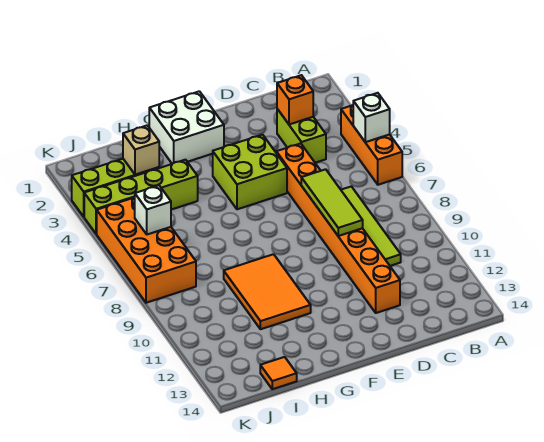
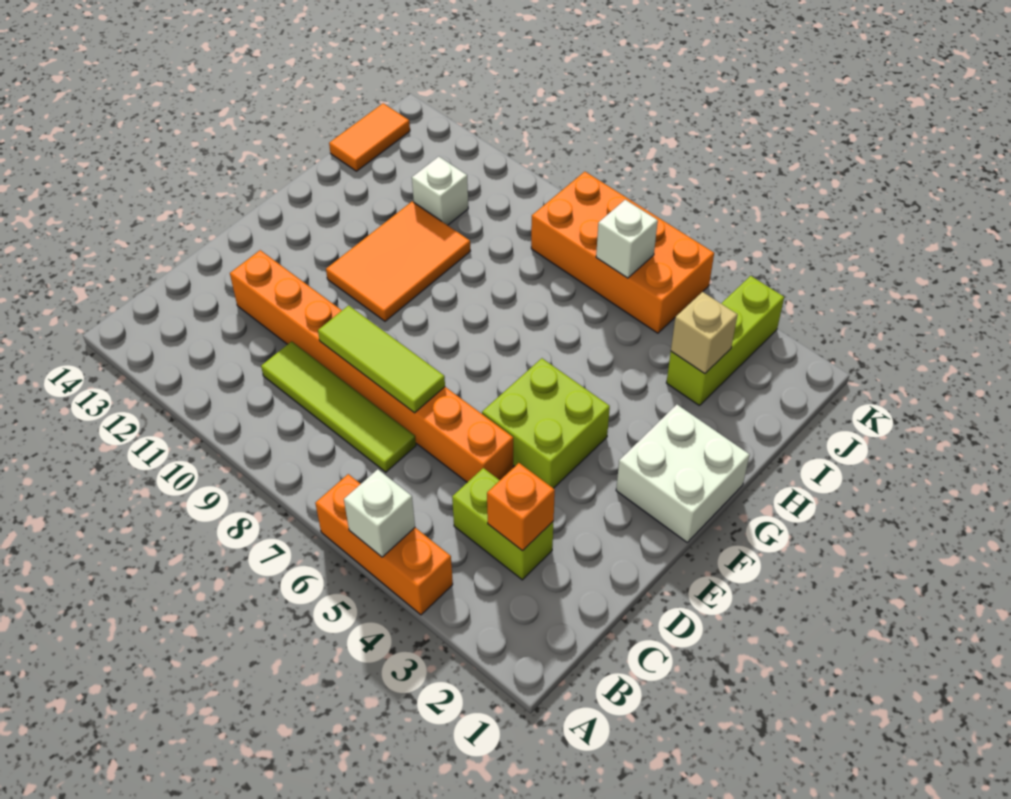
orange 2x3 tile [224,254,311,329] -> orange 2x3 tile turned to [326,201,470,321]
lime 1x4 brick [84,160,198,234] -> none
none -> white 1x1 brick [412,157,468,225]
orange 1x1 tile [260,357,297,389] -> orange 1x2 tile [329,103,410,171]

